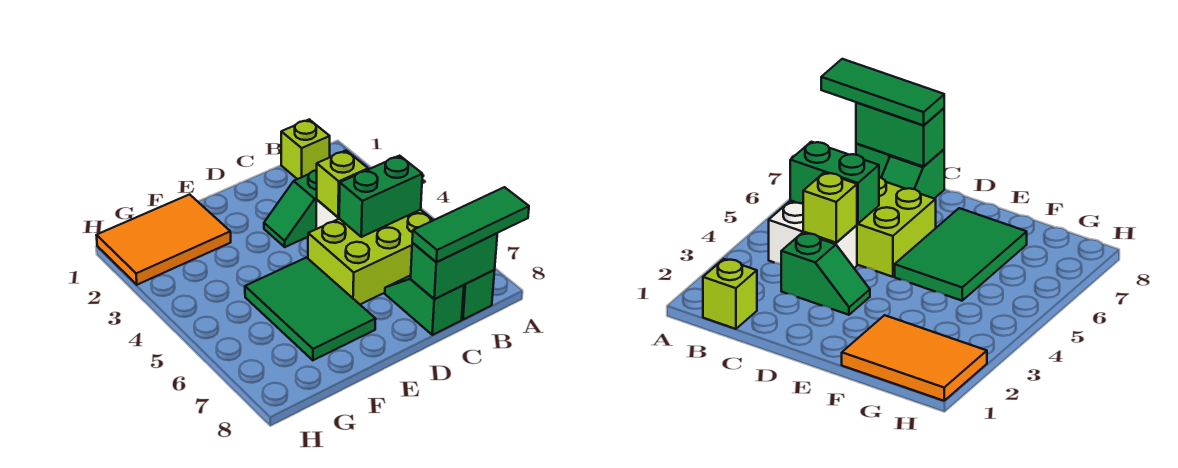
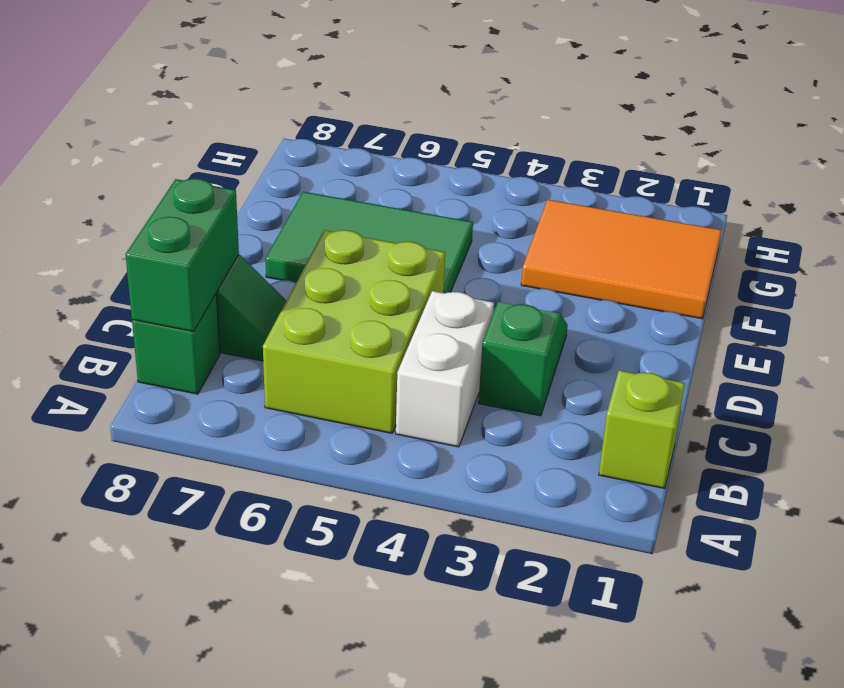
green 1x3 tile [412,187,529,262] -> none
green 1x2 brick [339,156,422,237] -> none
lime 1x1 brick [317,151,368,217] -> none
orange 2x3 tile [96,194,231,285] -> orange 2x3 tile turned to [521,200,722,319]

